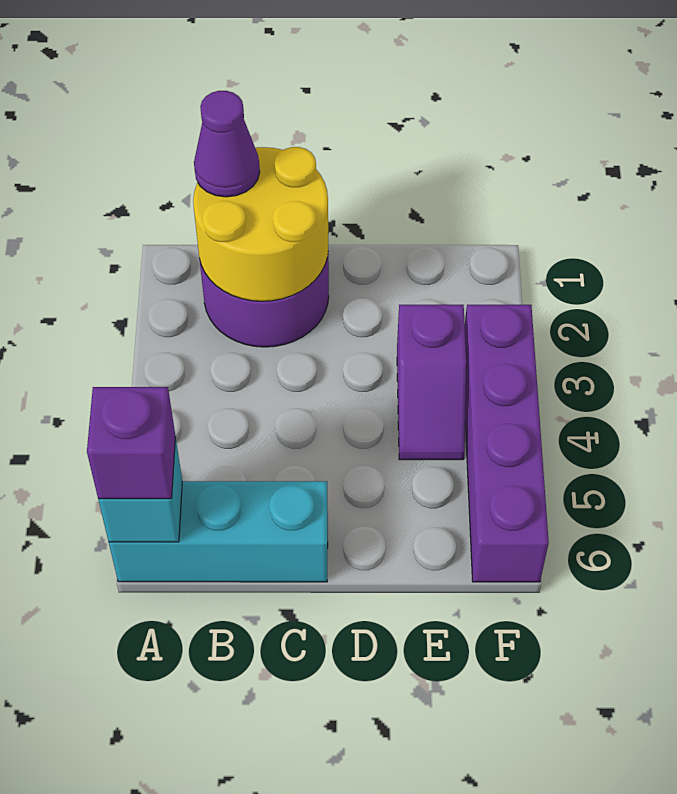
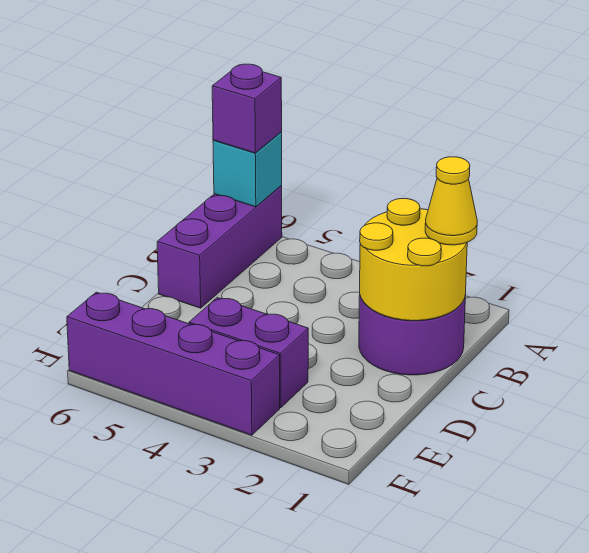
cyan 1x3 brick [109,481,328,582] -> purple 1x3 brick [157,185,282,308]
purple 1x1 cone [194,91,260,197] -> yellow 1x1 cone [425,157,477,245]
purple 1x2 slope [397,305,466,460] -> purple 1x2 brick [189,298,308,408]

